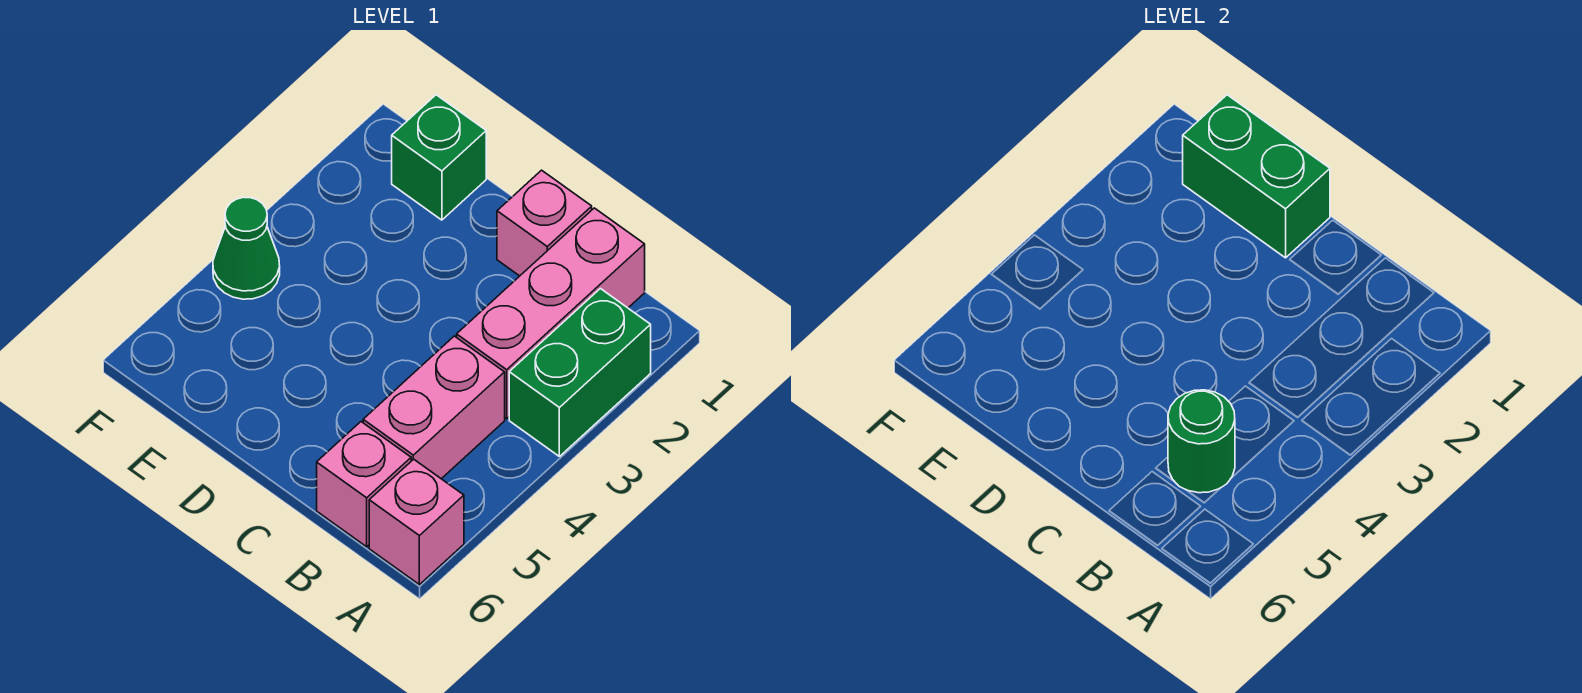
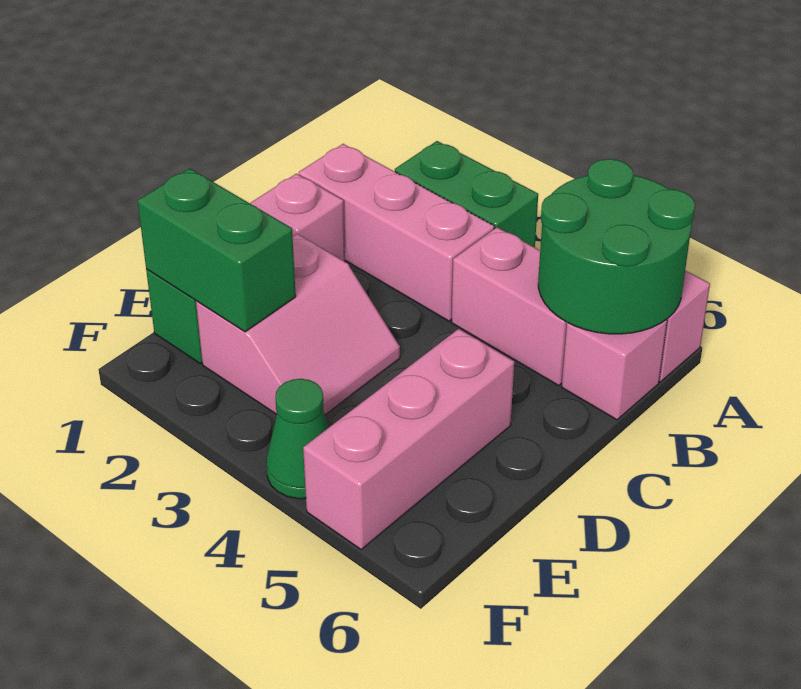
green 1x1 round brick [1168,390,1235,493] -> green 2x2 round brick [538,159,695,334]
green 1x2 brick [1183,95,1330,258] -> green 1x2 brick turned to [137,169,296,332]
none -> pink 2x2 slope [196,234,400,415]
none -> pink 1x3 brick [303,329,514,550]

